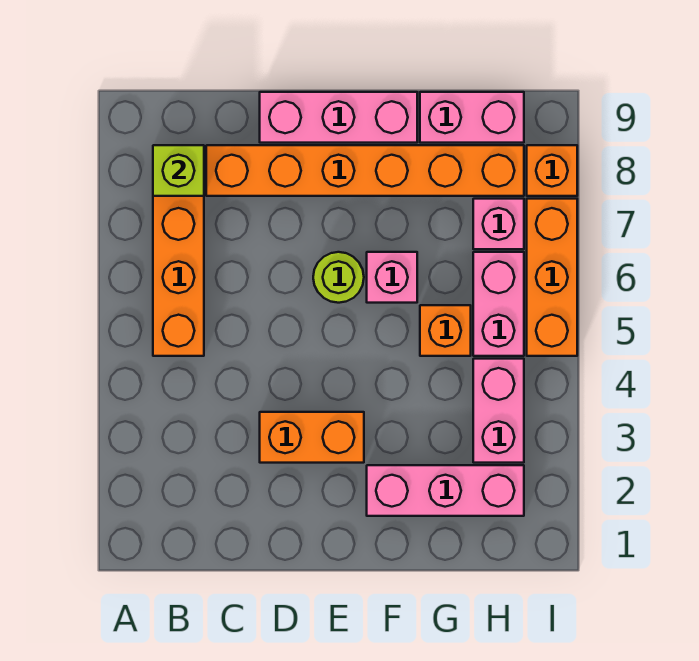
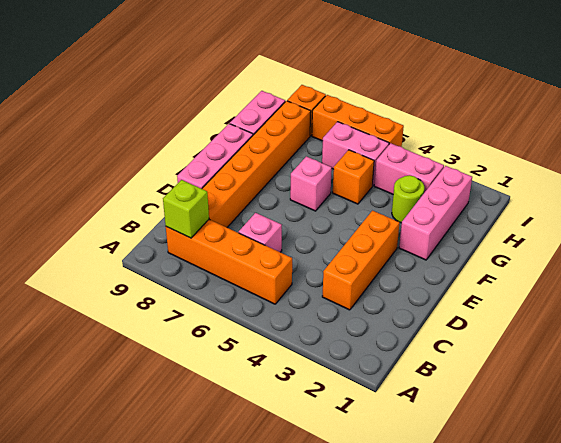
orange 1x2 brick [260,412,364,463] -> orange 1x3 brick [322,211,400,310]
lime 1x1 round brick [313,252,364,303] -> lime 1x1 round brick moved to [392,175,424,223]
pink 1x1 brick [473,199,524,249] -> pink 1x1 brick moved to [238,213,282,252]

